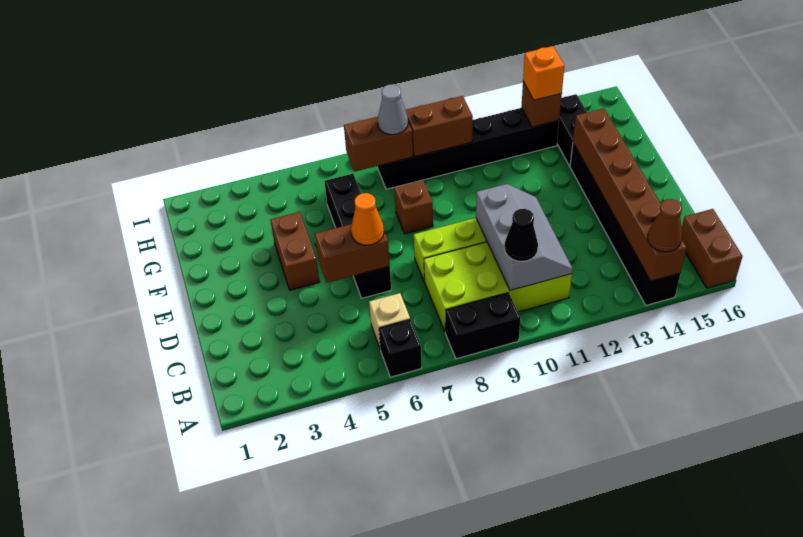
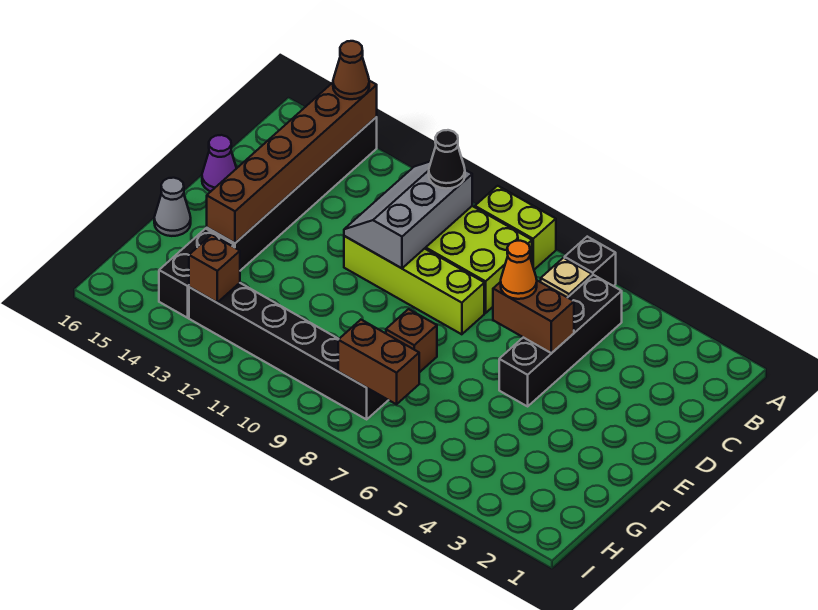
black 1x2 brick [445,293,520,359] -> lime 1x2 brick [475,186,556,270]
brown 1x2 brick [682,209,743,288] -> none
black 1x4 brick [325,174,391,298] -> black 1x4 brick moved to [499,275,622,406]
none -> purple 1x1 cone [202,135,237,191]
brown 1x2 brick [270,212,320,290] -> none
grey 1x1 cone [378,84,408,135] -> grey 1x1 cone moved to [154,178,191,236]
brown 1x2 brick [406,96,473,156] -> none
orange 1x1 brick [523,46,564,100] -> none

